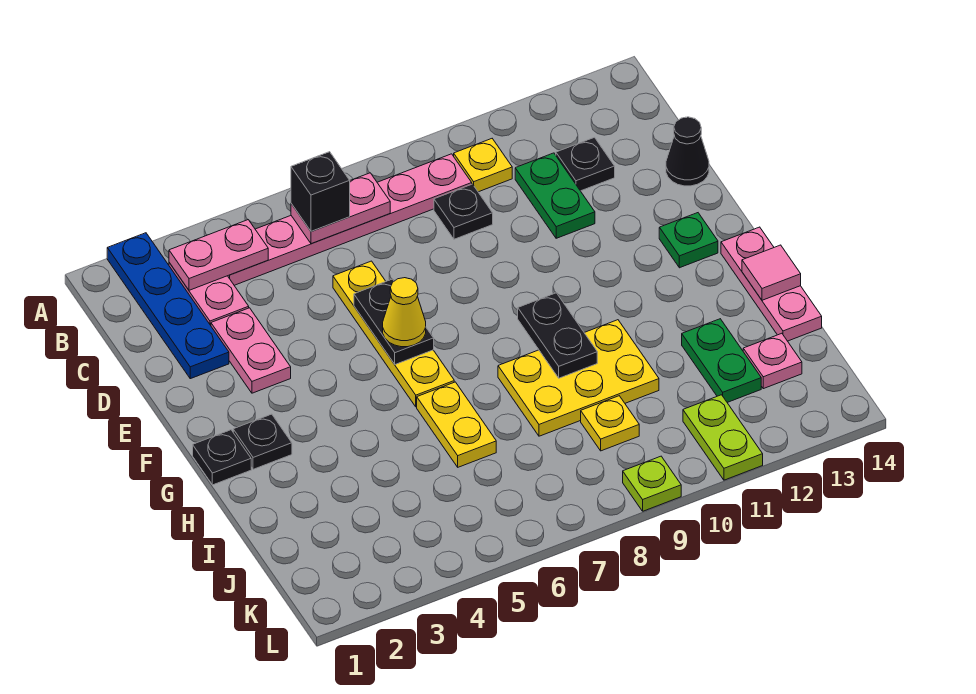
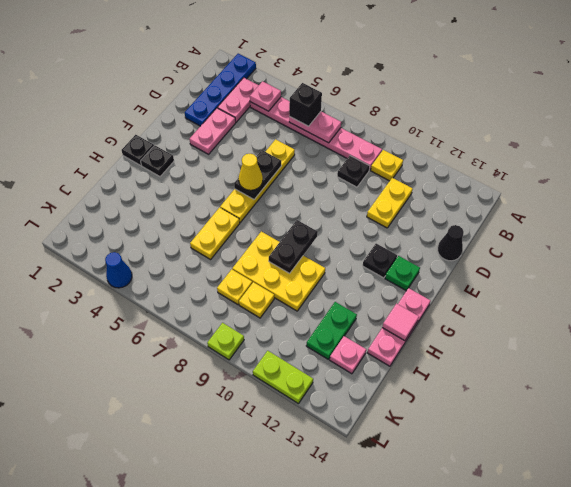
pink 1x2 plate [169,220,268,290] -> pink 1x1 plate [250,81,281,111]
green 1x2 plate [515,153,595,238] -> yellow 1x2 plate [367,178,413,228]
black 1x1 plate [556,137,615,191] -> black 1x1 plate moved to [363,244,397,278]
none -> yellow 1x1 plate [217,269,252,305]
lime 1x2 plate [683,395,763,480] -> lime 1x2 plate turned to [253,351,313,404]
none -> blue 1x1 cone [105,252,132,288]

